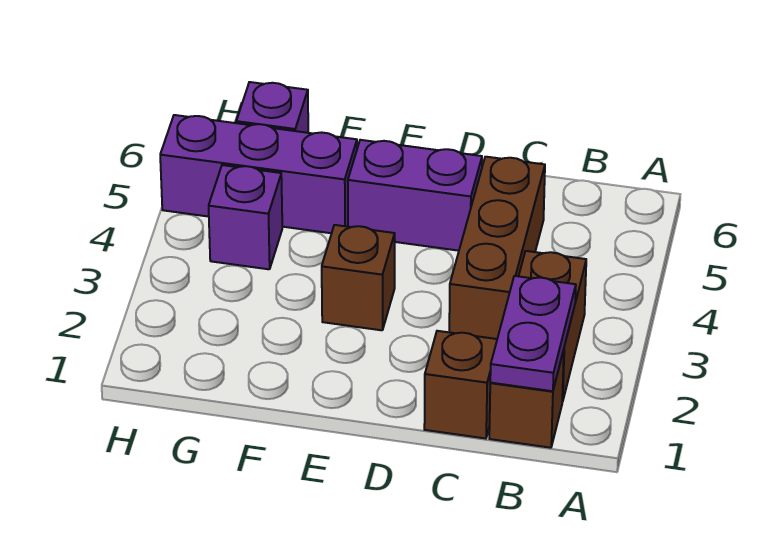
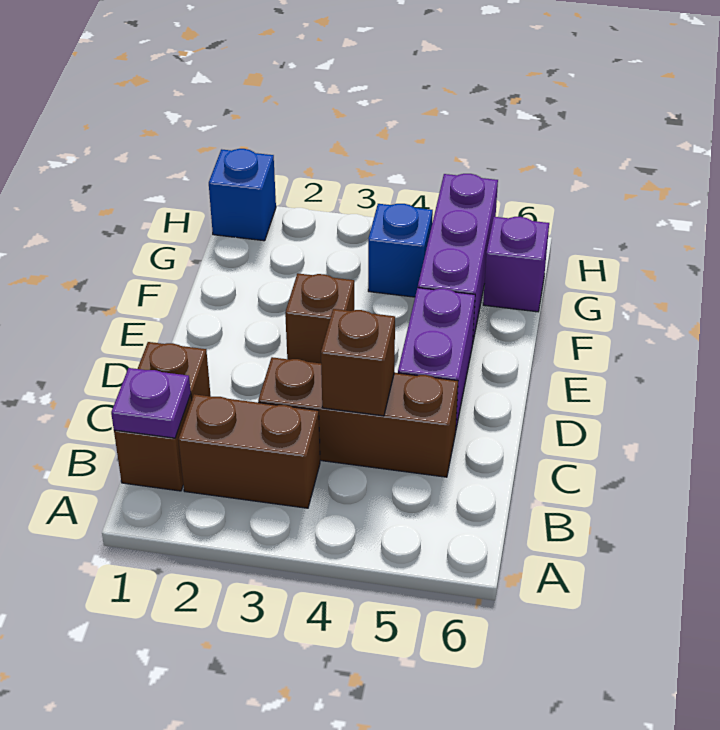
purple 1x2 plate [490,276,576,391] -> purple 1x1 plate [111,368,191,438]
none -> brown 1x1 brick [321,309,395,416]
purple 1x1 brick [209,165,282,269] -> blue 1x1 brick [368,204,433,297]
none -> blue 1x1 brick [209,149,276,241]

